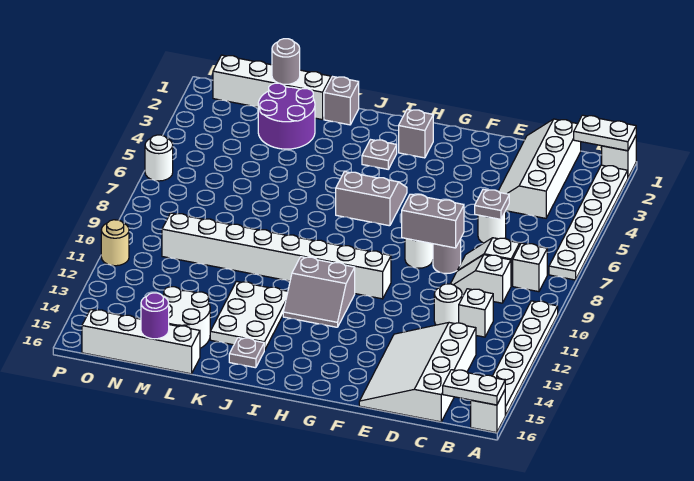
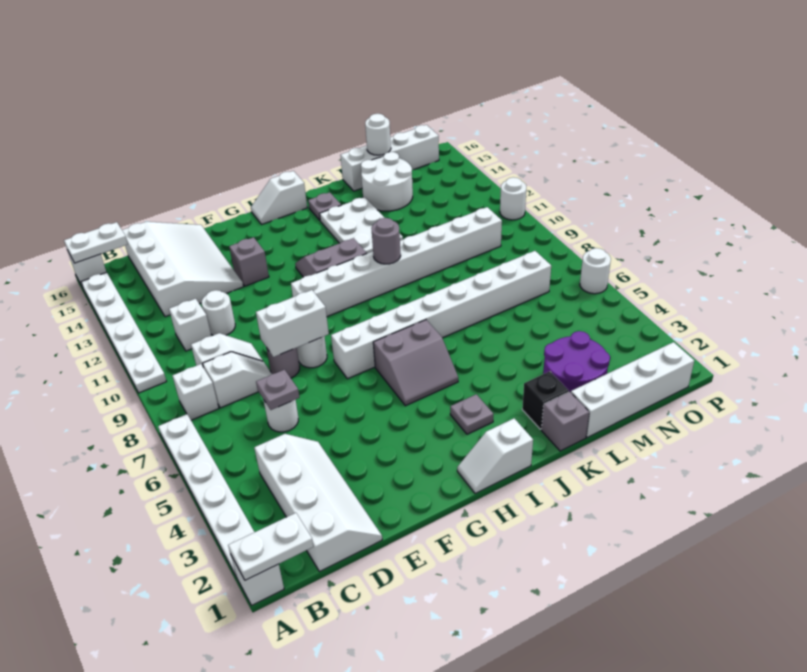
grey 1x2 brick [402,194,464,248] -> white 1x2 brick [256,290,329,357]
none -> white 1x8 brick [331,251,551,379]
none -> white 1x2 slope [457,418,533,494]
grey 1x1 brick [399,109,433,158] -> grey 1x1 brick moved to [229,237,269,286]
none -> white 1x2 slope [251,171,307,224]
none -> black 1x1 brick [522,371,569,429]
grey 1x1 round brick [272,39,300,84] -> grey 1x1 round brick moved to [371,218,401,264]
purple 1x1 round brick [141,293,169,339] -> white 1x1 round brick [365,114,391,155]
tan 1x1 round brick [101,220,129,266] -> white 1x1 round brick [500,177,526,220]

